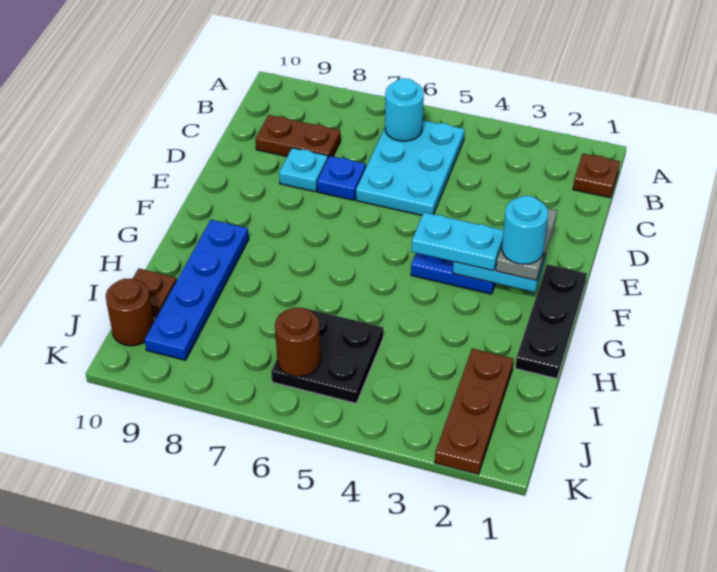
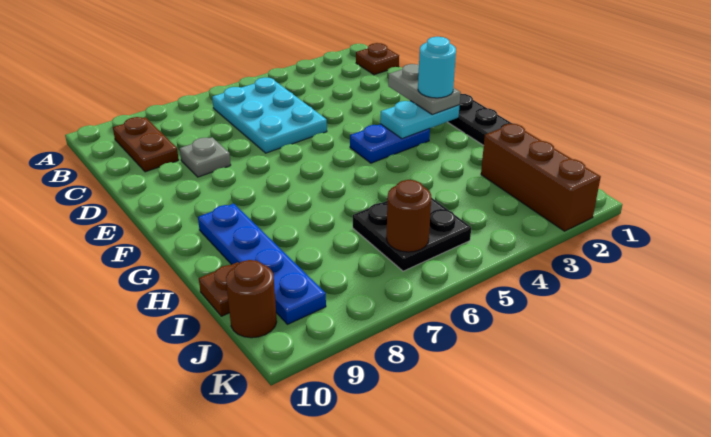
cyan 1x1 round brick [385,78,424,141] -> none
brown 1x2 plate [255,115,341,158] -> brown 1x2 plate turned to [113,117,179,172]
blue 1x1 plate [317,156,366,200] -> none
cyan 1x1 plate [279,148,328,192] -> grey 1x1 plate [180,137,231,177]
cyan 1x2 plate [412,212,503,271] -> none
brown 1x3 plate [435,349,514,474] -> brown 1x3 brick [481,124,601,231]

